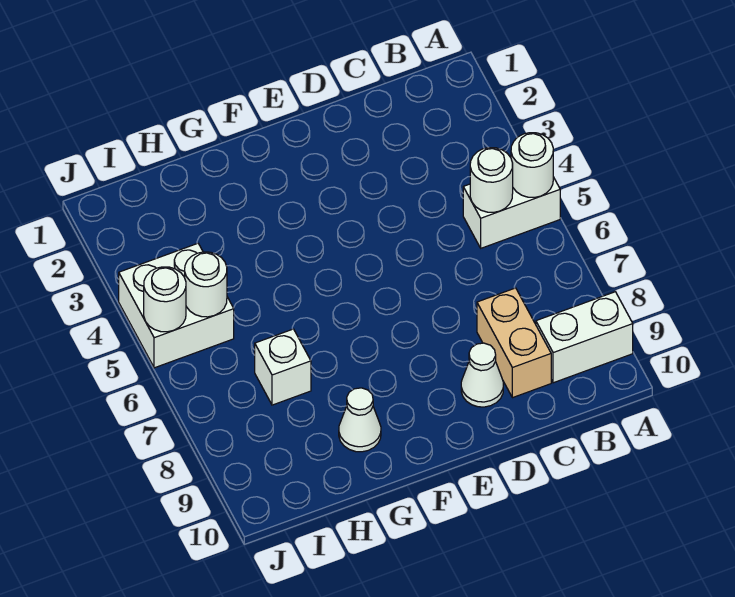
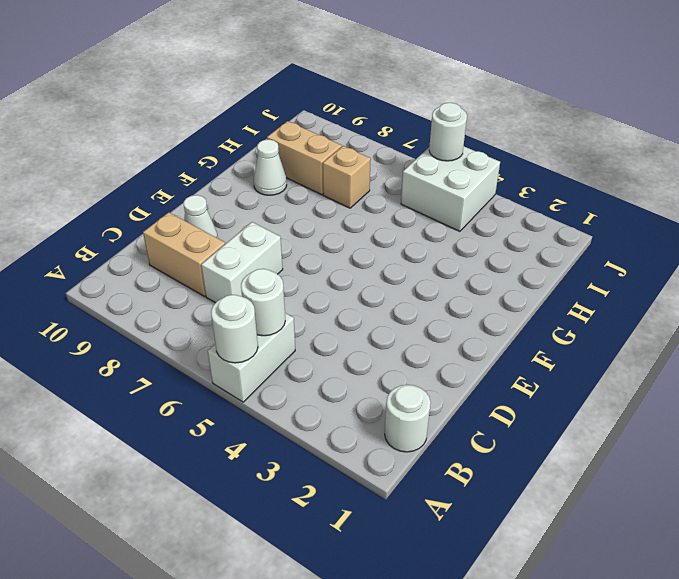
white 1x2 brick [536,292,633,383] -> white 1x2 brick moved to [201,222,283,303]
white 1x1 brick [255,329,311,405] -> tan 1x1 brick [323,146,371,208]
none -> tan 1x2 brick [267,121,342,195]
white 1x1 round brick [185,252,227,317] -> white 1x1 round brick moved to [385,385,431,452]

